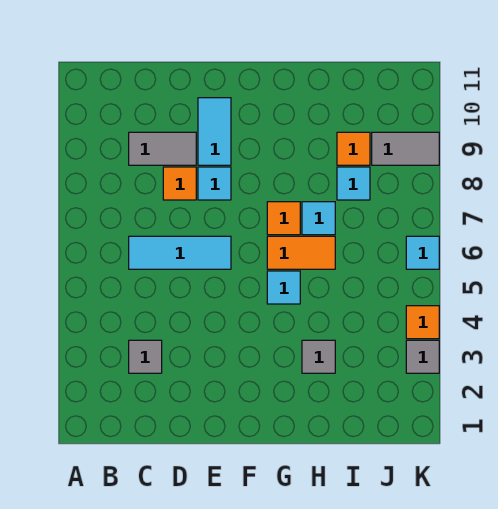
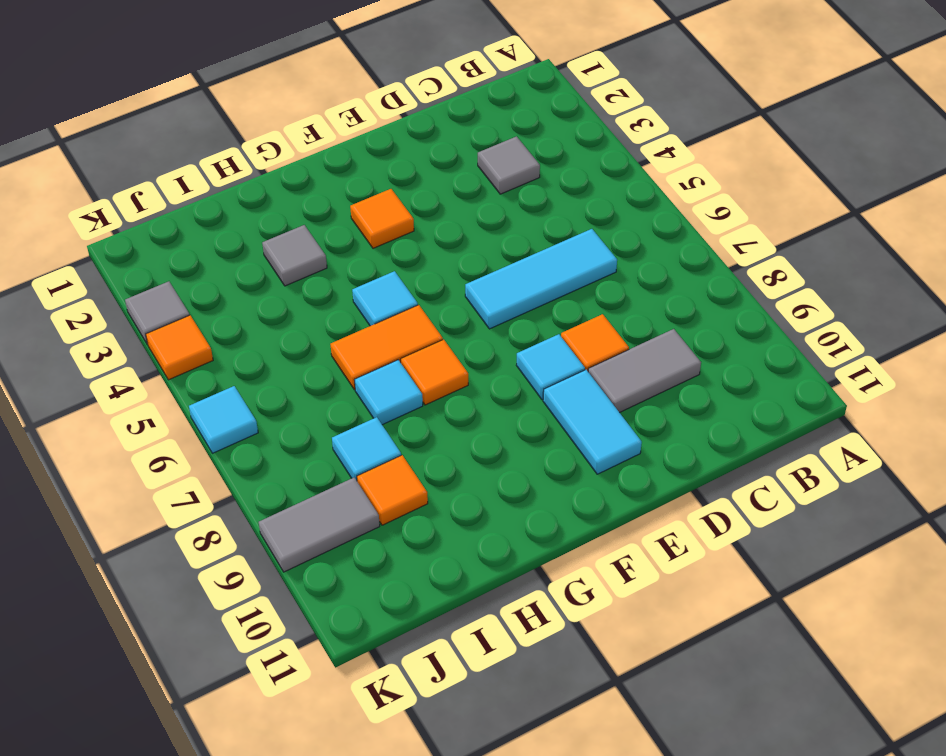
none -> orange 1x1 tile [350,189,414,248]

